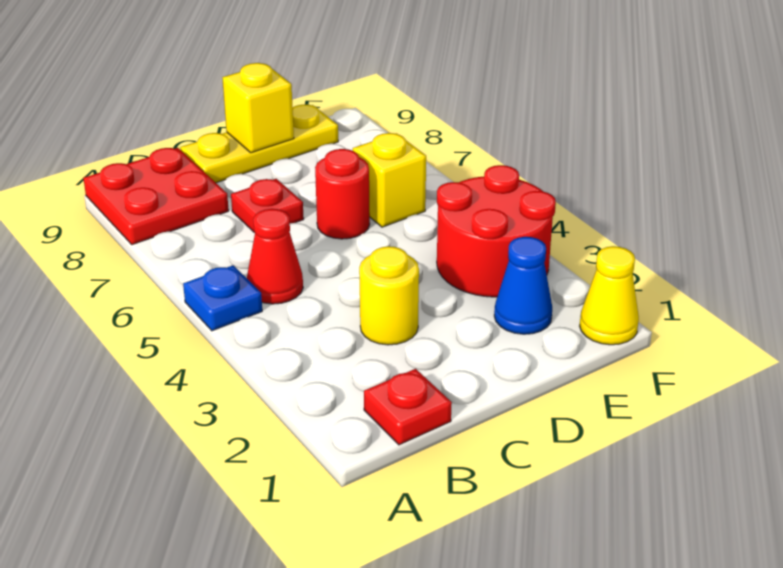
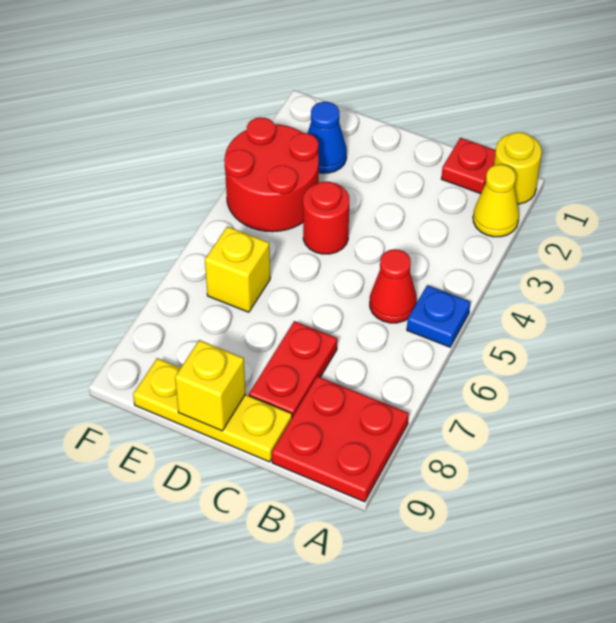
yellow 1x1 round brick [359,246,419,345] -> yellow 1x1 round brick moved to [494,132,542,204]
red 1x1 plate [231,179,304,232] -> red 1x2 plate [249,321,337,417]
red 1x1 round brick [315,149,370,239] -> red 1x1 round brick moved to [303,181,349,254]
yellow 1x1 cone [580,246,639,345] -> yellow 1x1 cone moved to [473,164,519,237]

